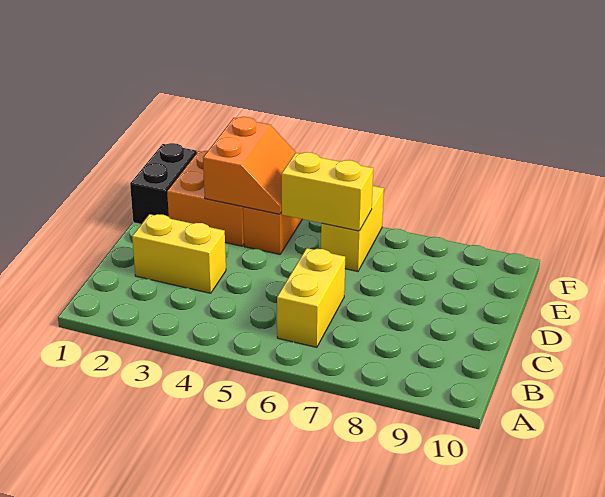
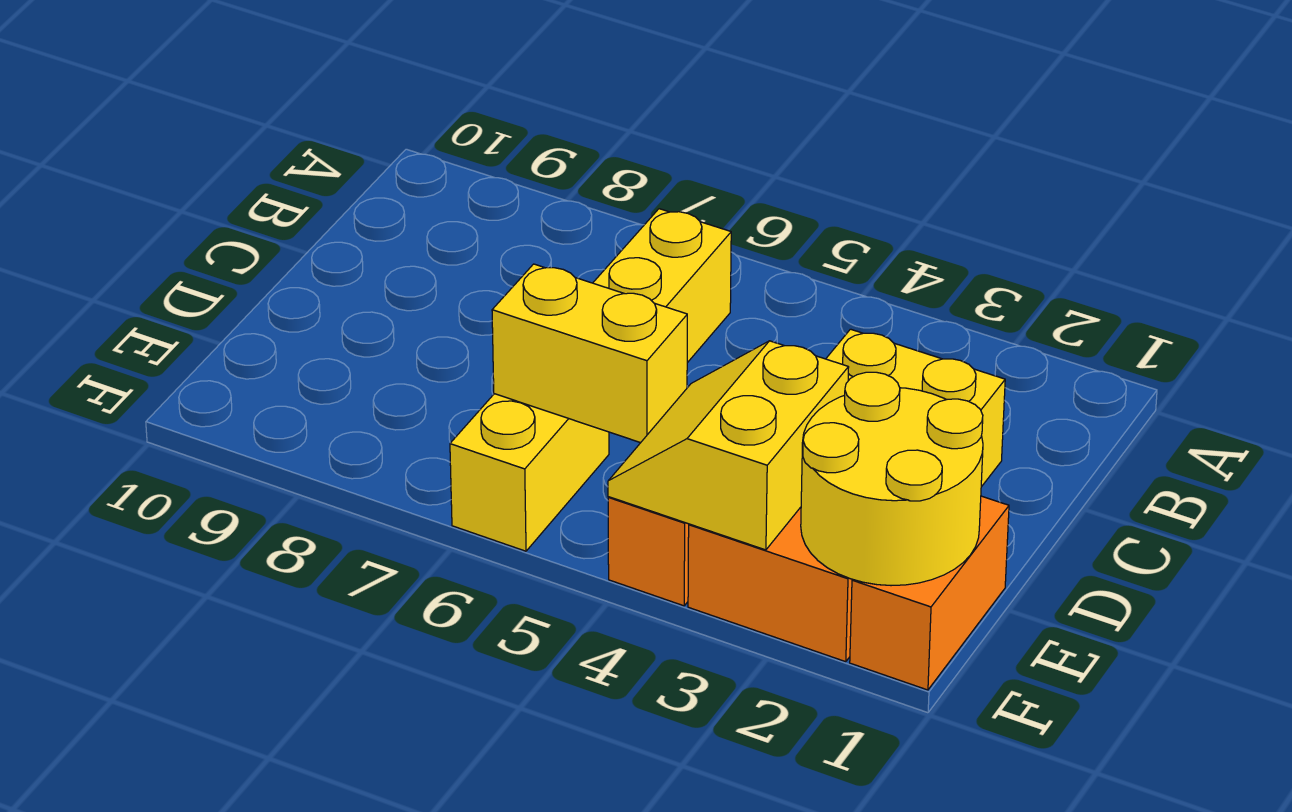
black 1x2 brick [130,143,197,224] -> orange 1x2 brick [850,496,1009,690]
none -> yellow 2x2 round brick [801,372,983,586]
orange 2x2 slope [203,117,296,214] -> yellow 2x2 slope [608,341,849,550]

